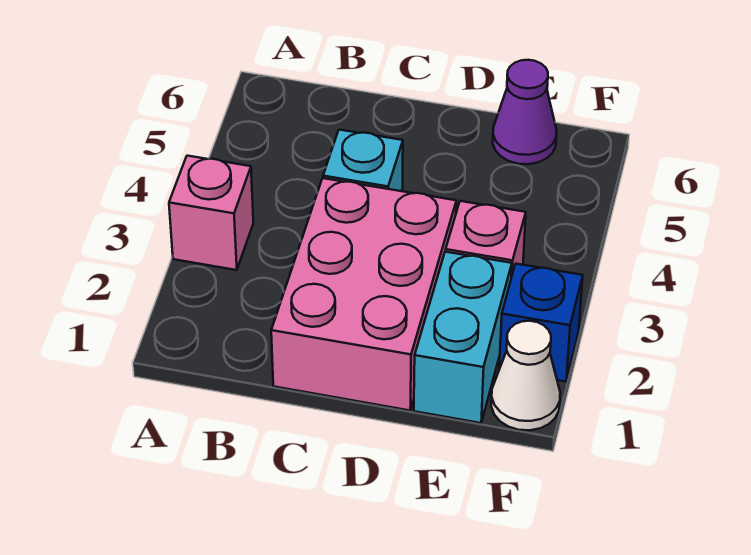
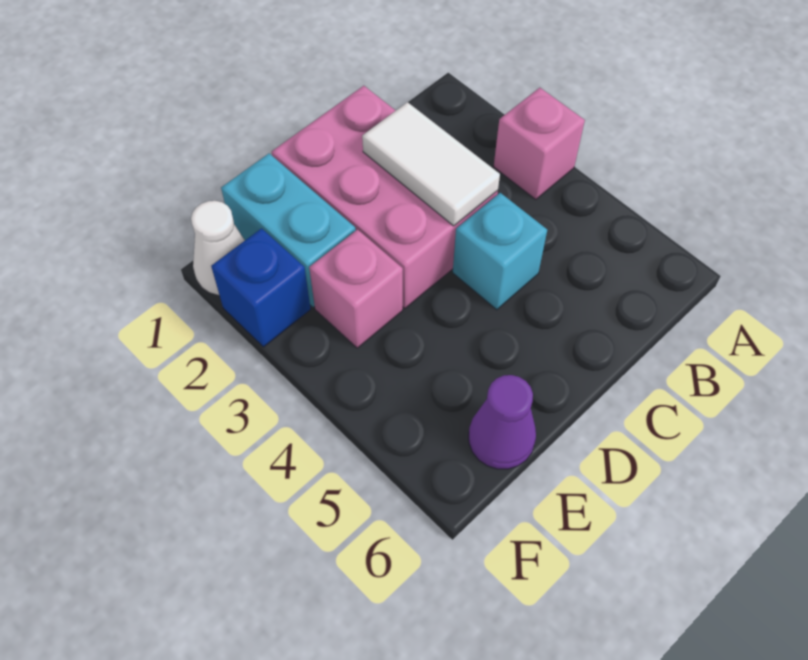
none -> white 1x2 tile [362,102,500,226]

